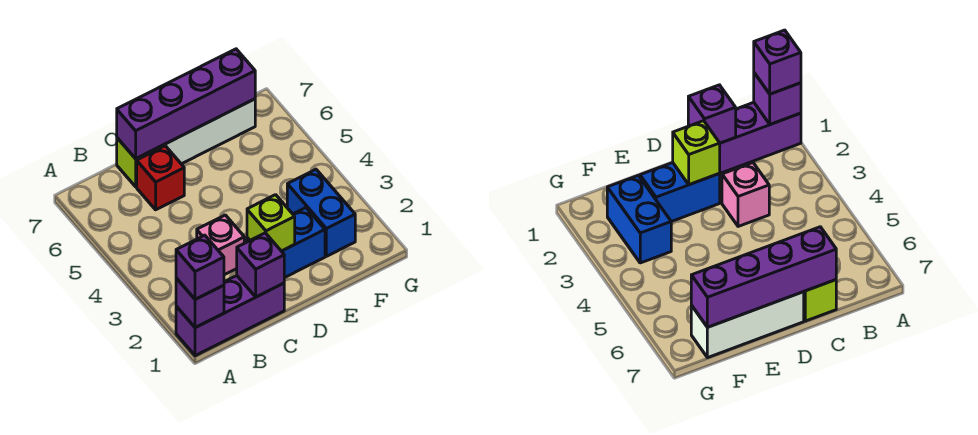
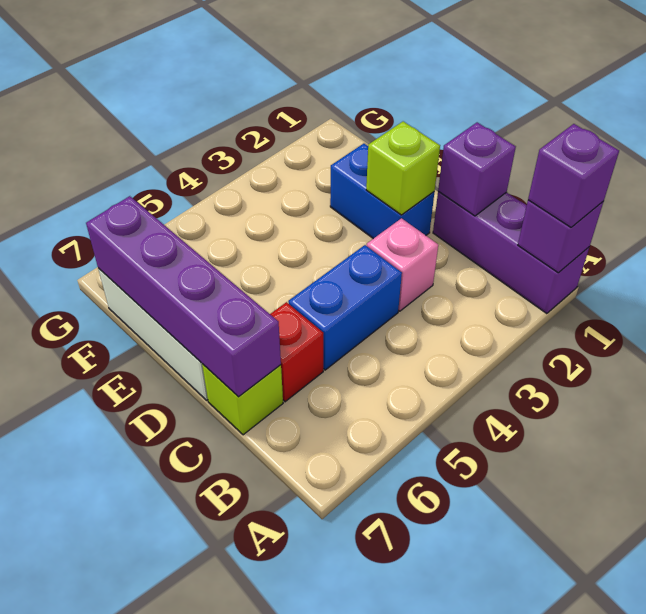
blue 1x2 brick [287,169,355,256] -> blue 1x2 brick moved to [288,245,402,370]

